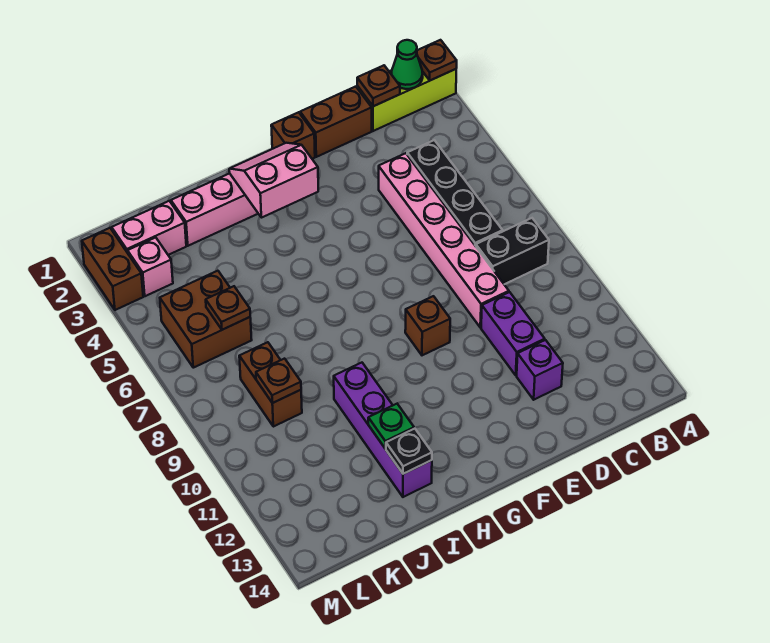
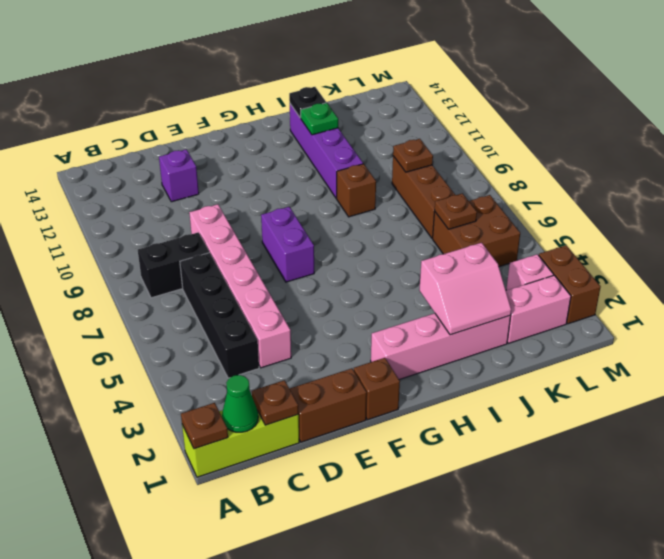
purple 1x2 brick [481,292,545,375] -> purple 1x2 brick moved to [261,207,314,282]
brown 1x1 brick [405,296,450,355] -> brown 1x1 brick moved to [337,164,376,217]
pink 2x2 slope [229,143,318,218] -> pink 2x2 slope moved to [419,243,511,335]
brown 1x2 brick [239,342,302,427] -> brown 1x3 brick [392,156,455,238]

